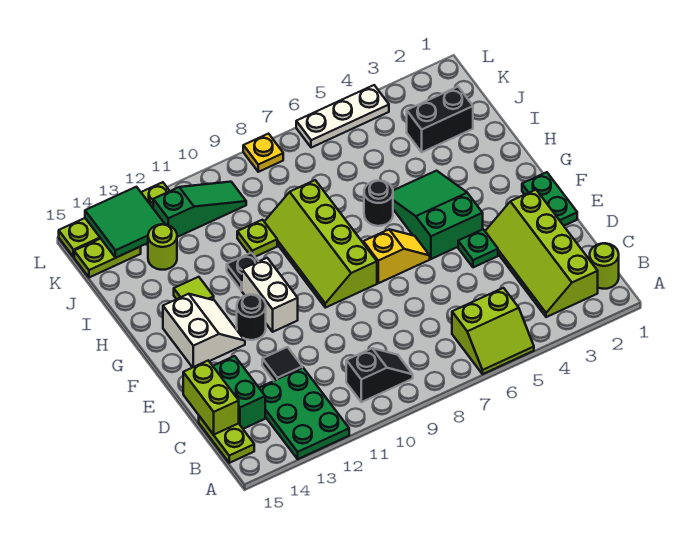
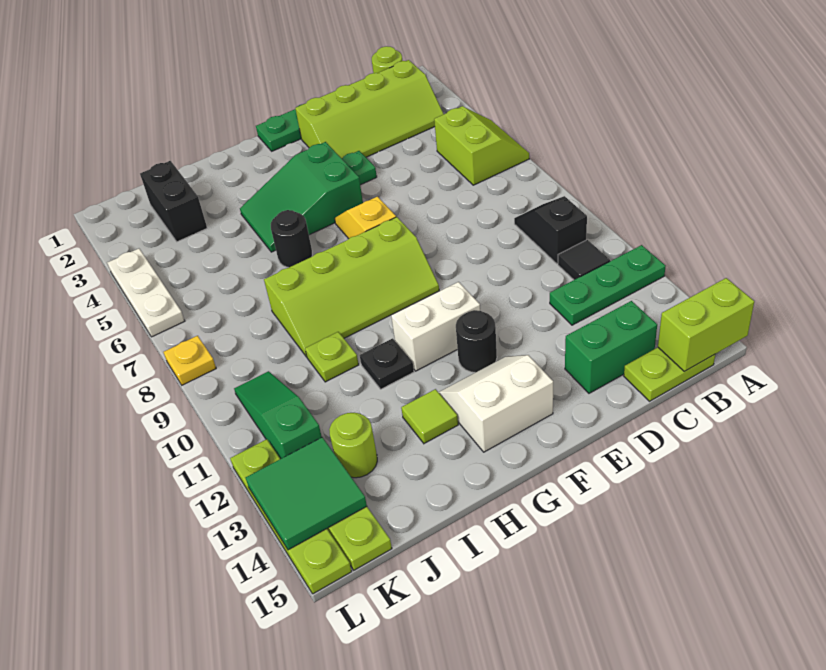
green 2x3 plate [259,368,349,459] -> green 1x3 plate [550,245,665,325]
lime 1x2 brick [183,361,239,435] -> lime 1x2 brick moved to [658,278,754,372]
black 1x1 tile [262,347,302,381] -> black 1x1 tile moved to [558,240,610,280]

